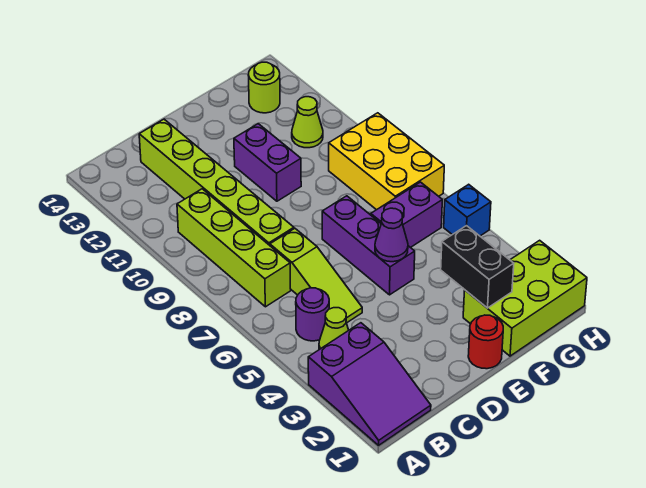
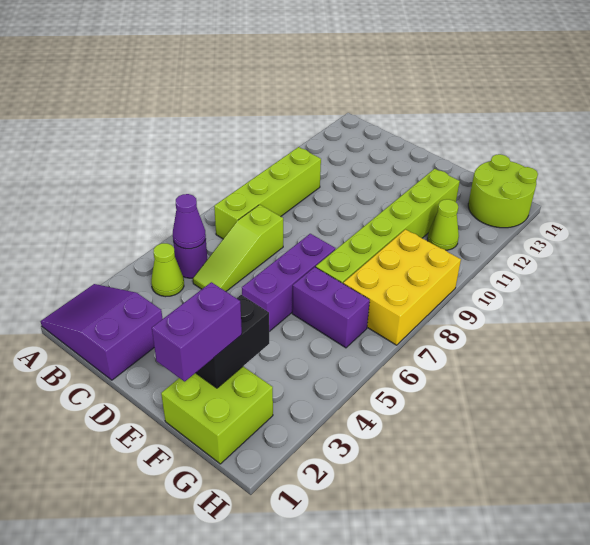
purple 2x3 slope [308,323,431,445] -> purple 2x3 slope turned to [41,284,163,380]
lime 1x6 brick [139,119,294,245] -> lime 1x6 brick moved to [316,169,460,283]
red 1x1 round brick [468,315,503,369] -> none
purple 1x1 cone [375,208,408,262] -> purple 1x1 cone moved to [173,194,206,249]
purple 1x2 brick [234,124,301,201] -> purple 1x2 brick moved to [152,282,242,381]
lime 2x3 brick [463,240,587,356] -> lime 2x2 brick [161,367,273,464]
lime 1x1 round brick [248,62,280,113] -> lime 2x2 round brick [468,154,538,228]
blue 1x1 brick [444,184,491,236] -> none

